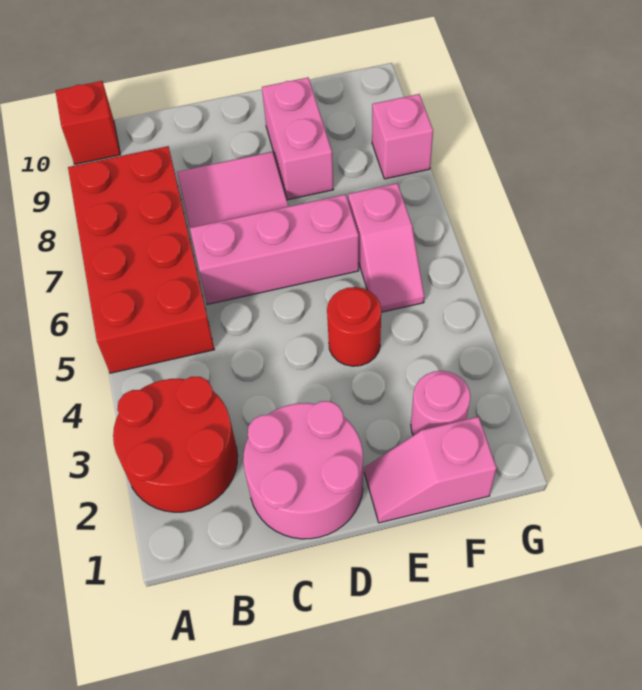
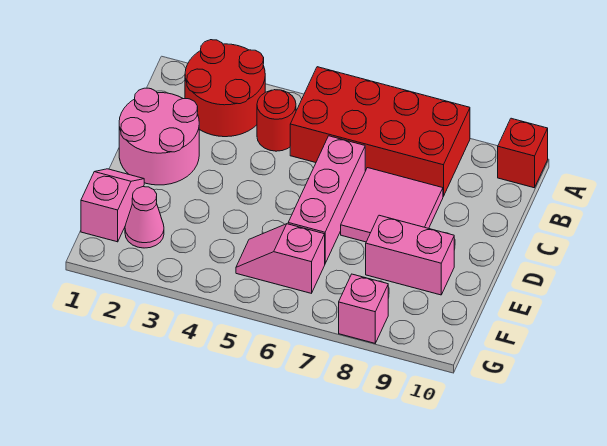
red 1x1 round brick [327,287,381,366] -> red 1x1 round brick moved to [257,90,296,151]
pink 1x1 round brick [411,371,471,435] -> pink 1x1 cone [125,187,164,248]

